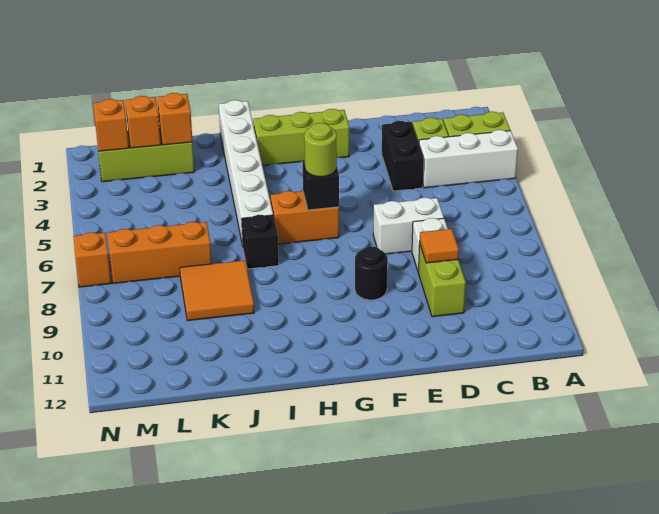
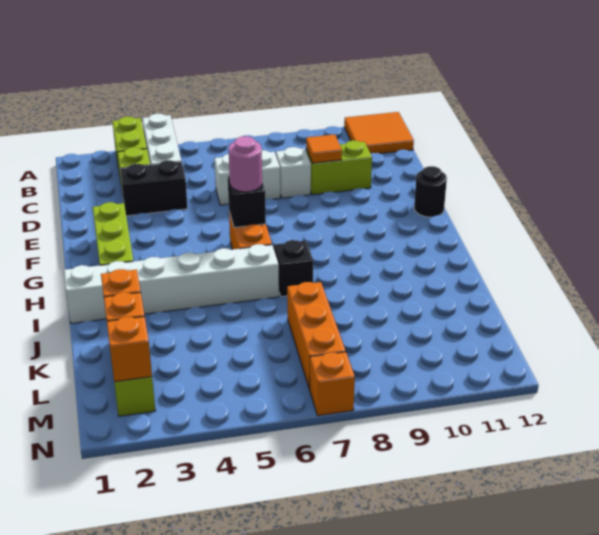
white 1x2 brick [373,198,444,254] -> white 1x2 brick turned to [214,150,280,205]
black 1x1 round brick [355,246,388,300] -> black 1x1 round brick moved to [414,166,447,217]
lime 1x1 round brick [304,123,337,177] -> pink 1x1 round brick [229,136,262,192]
orange 2x2 tile [180,260,254,321] -> orange 2x2 tile moved to [344,112,414,154]

